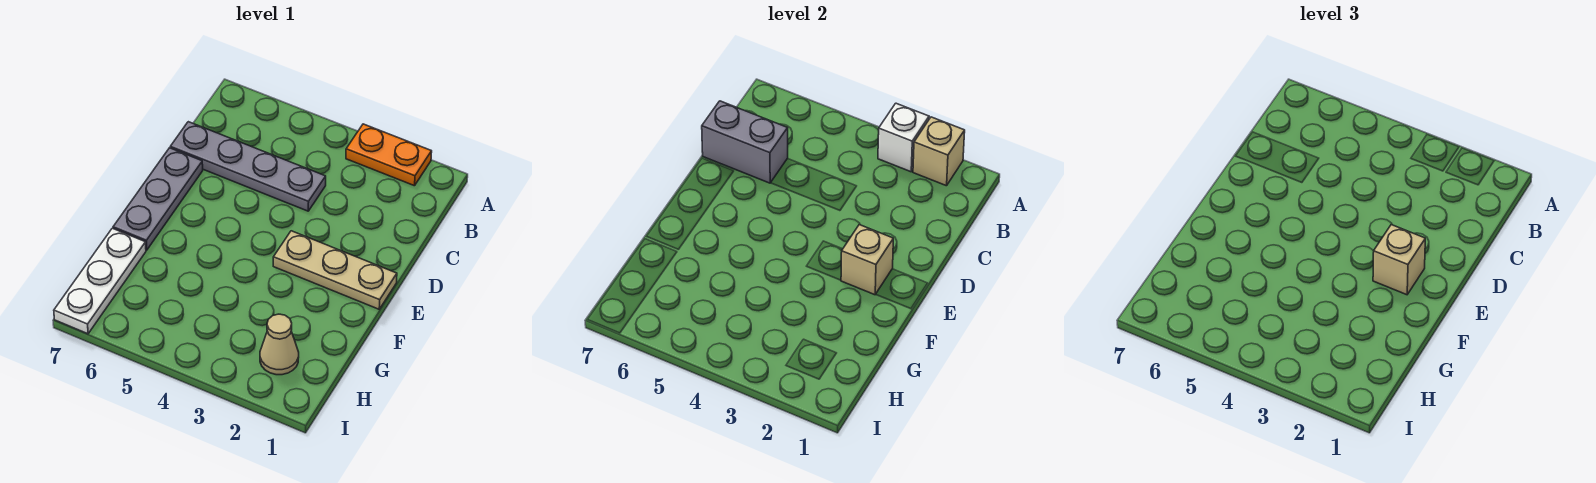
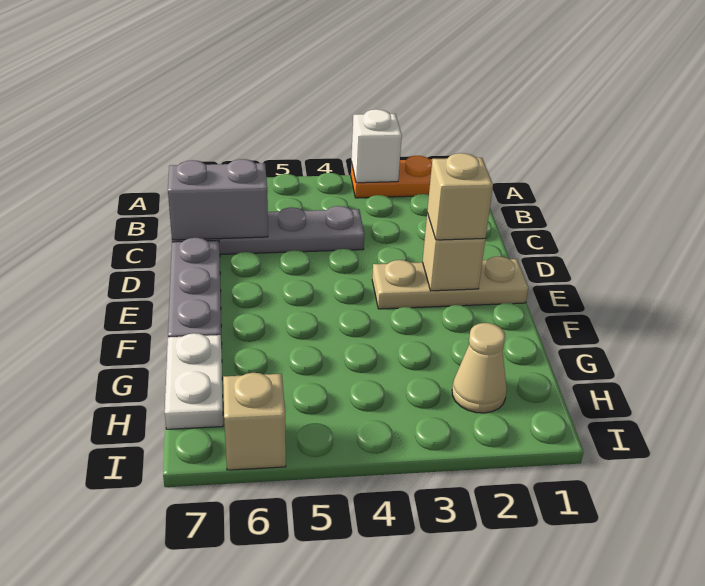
tan 1x1 brick [913,117,965,186] -> tan 1x1 brick moved to [223,373,286,470]
white 1x3 plate [54,228,146,334] -> white 1x2 plate [165,333,223,429]

